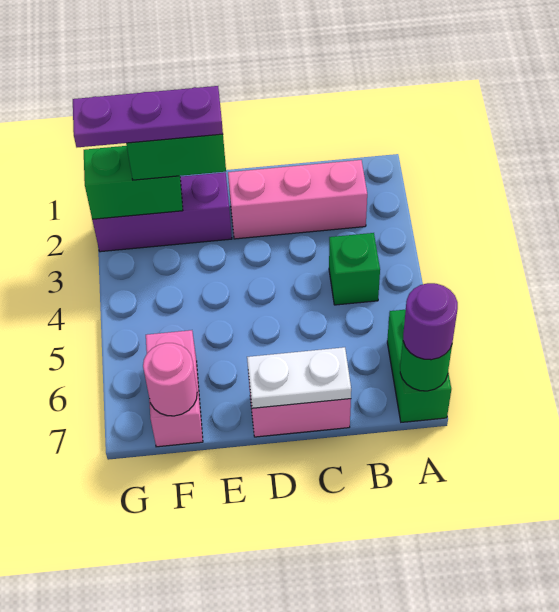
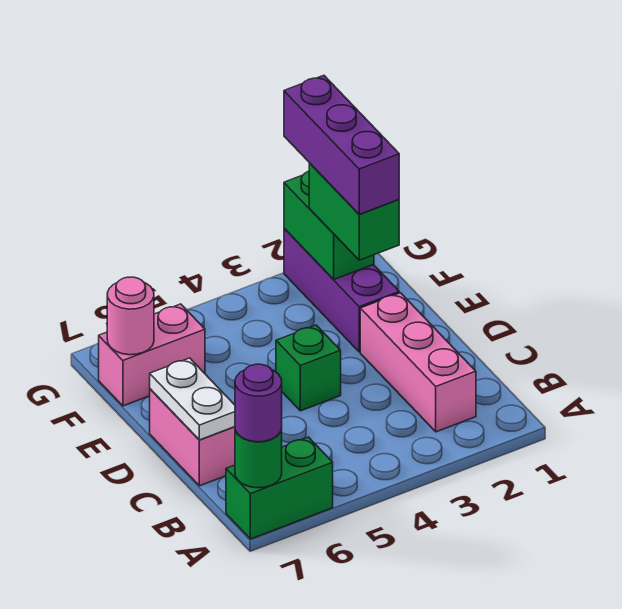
green 1x1 brick [329,233,380,305] -> green 1x1 brick moved to [276,325,341,411]
purple 1x3 plate [73,86,223,147] -> purple 1x3 brick [284,75,399,214]

